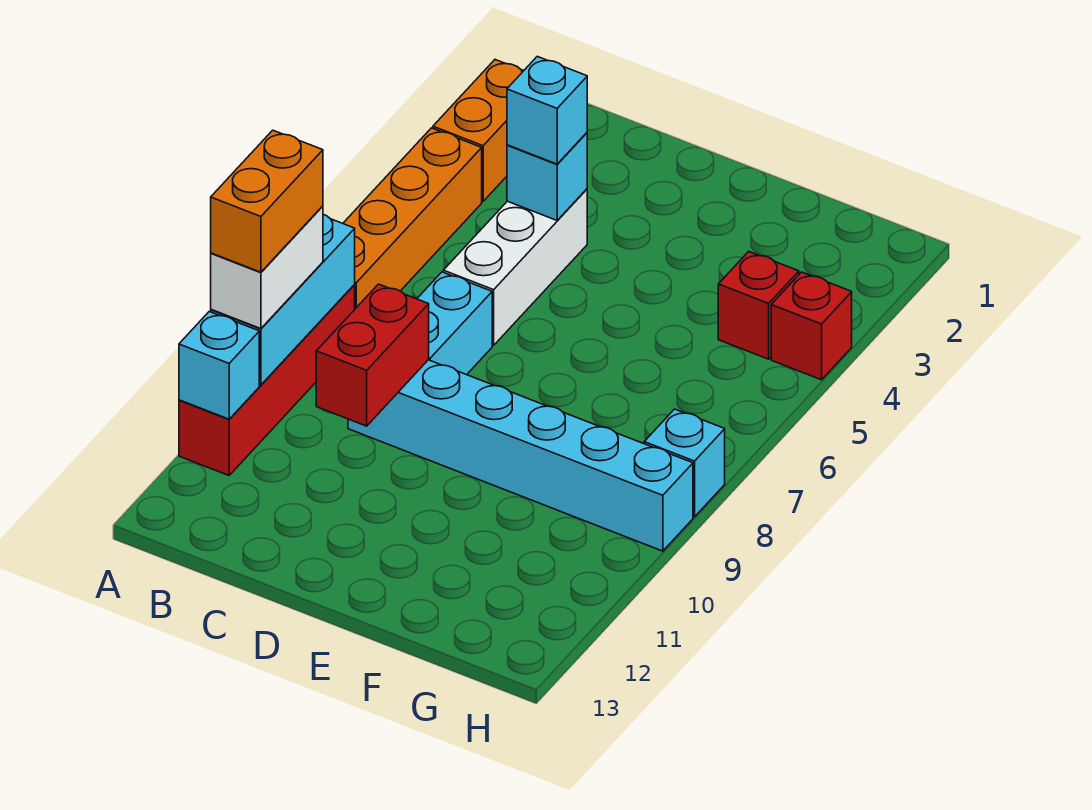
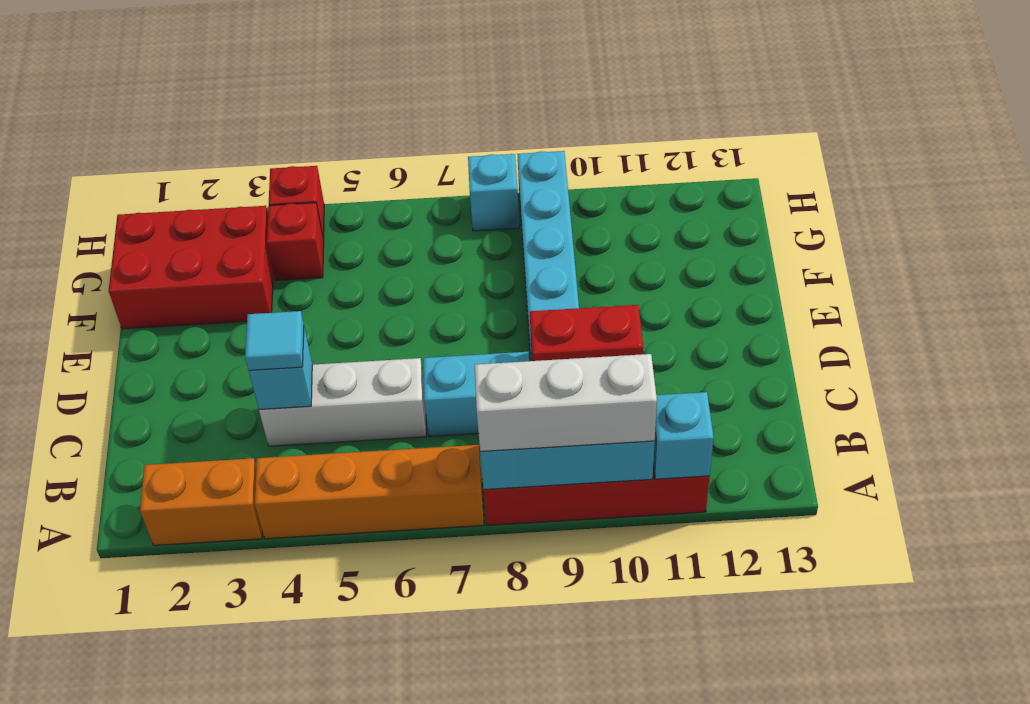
white 1x2 brick [211,206,323,329] -> white 1x3 brick [475,354,657,451]
orange 1x2 brick [211,130,323,272] -> none
cyan 1x1 brick [507,56,587,164] -> cyan 1x1 tile [245,311,304,370]
none -> red 2x3 brick [109,206,273,329]

